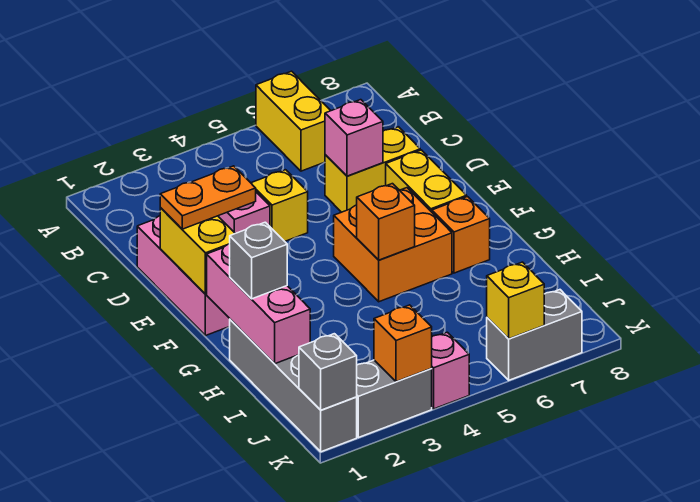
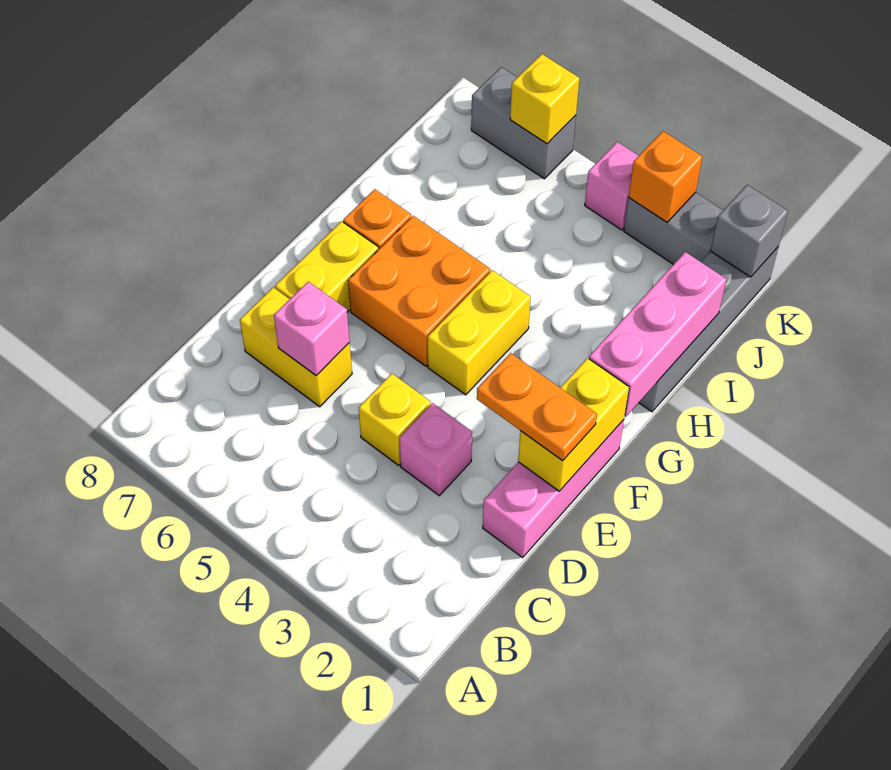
yellow 1x2 brick [256,71,331,171] -> yellow 1x2 brick moved to [428,270,531,395]
orange 1x1 brick [357,184,415,260] -> none
grey 1x1 brick [230,222,287,299] -> none

